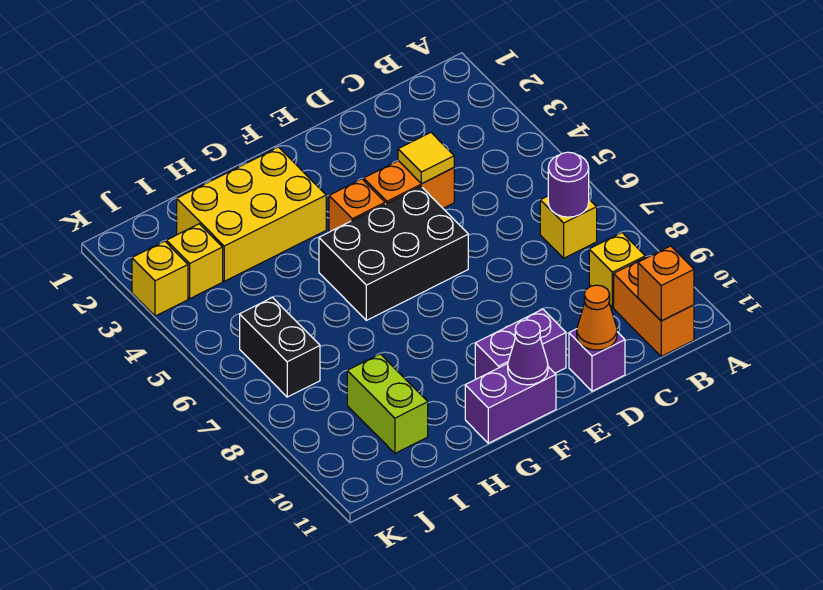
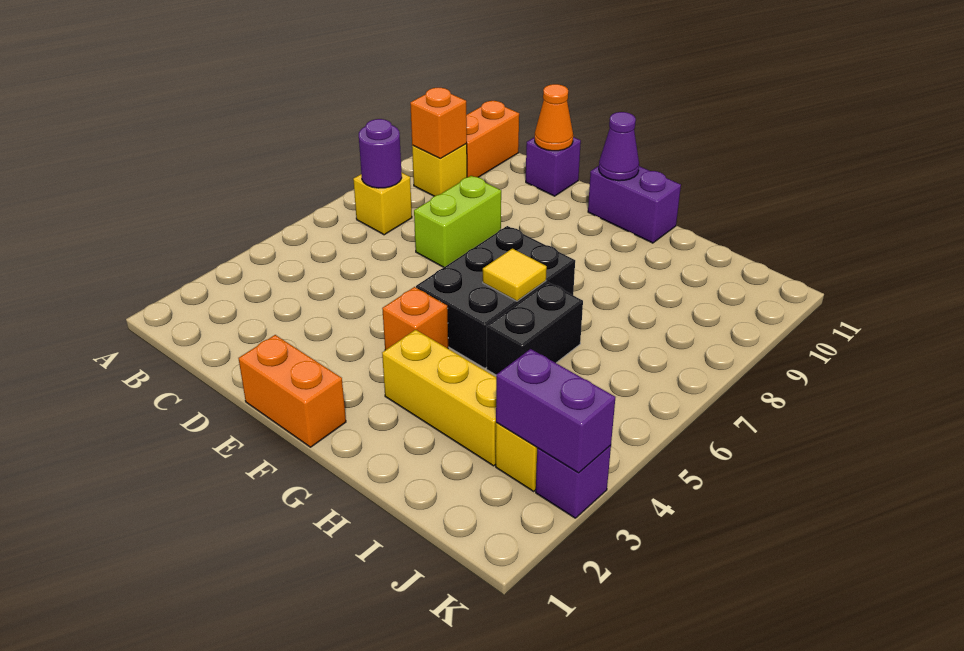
orange 1x1 brick [638,246,694,321] -> orange 1x1 brick moved to [410,88,467,159]
orange 1x2 brick [364,161,454,208] -> orange 1x2 brick moved to [238,335,346,447]
yellow 1x1 tile [398,133,454,184] -> yellow 1x1 tile moved to [483,248,547,301]
black 2x3 brick [319,186,468,320] -> black 2x3 brick turned to [416,226,575,368]
purple 1x2 brick [475,309,566,379] -> purple 1x2 brick moved to [496,349,615,473]
yellow 2x3 brick [177,147,326,281] -> yellow 1x3 brick [382,330,496,466]
lime 1x2 brick [347,354,428,453] -> lime 1x2 brick moved to [414,176,501,267]
black 1x2 brick [240,298,320,397] -> black 1x2 brick moved to [487,282,583,375]
yellow 1x1 brick [132,241,188,316] -> purple 1x1 brick [536,445,611,518]

